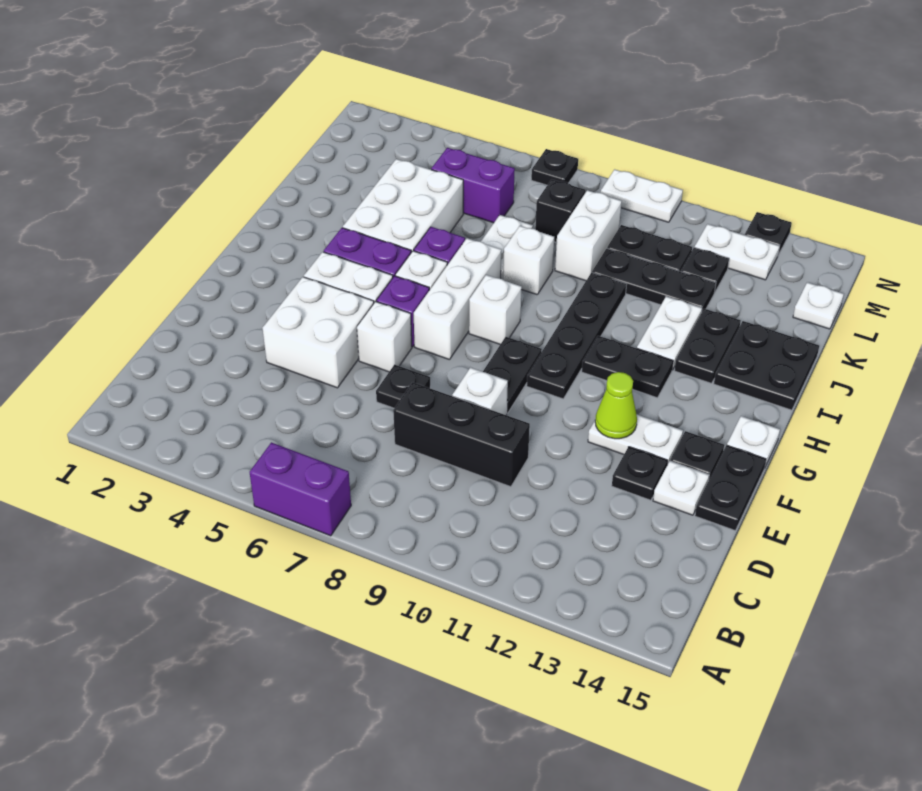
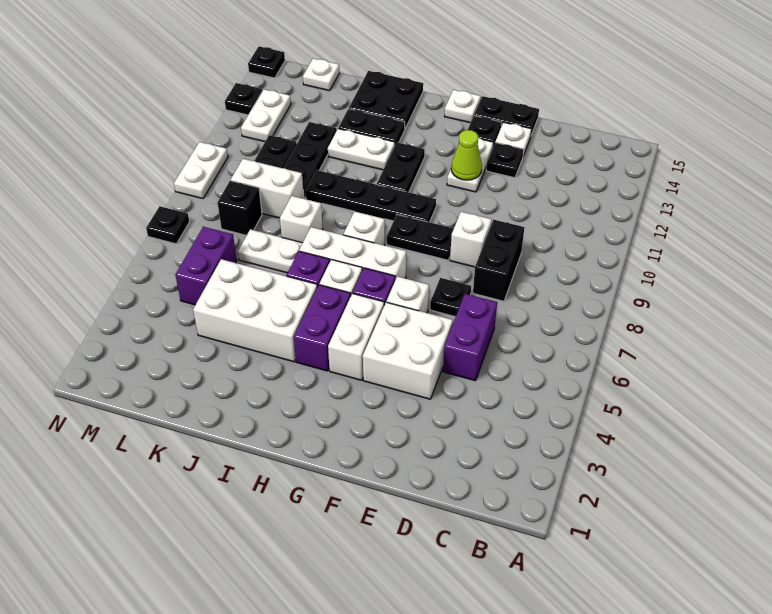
purple 1x2 brick [250,442,351,536] -> purple 1x2 brick moved to [443,294,497,381]
black 1x3 brick [393,382,530,487] -> black 1x2 brick [473,220,524,301]
black 1x1 plate [681,247,729,292] -> black 1x1 plate moved to [248,46,285,78]

